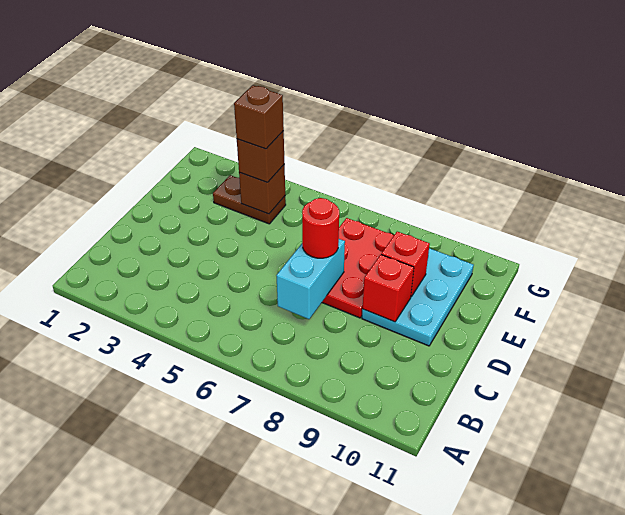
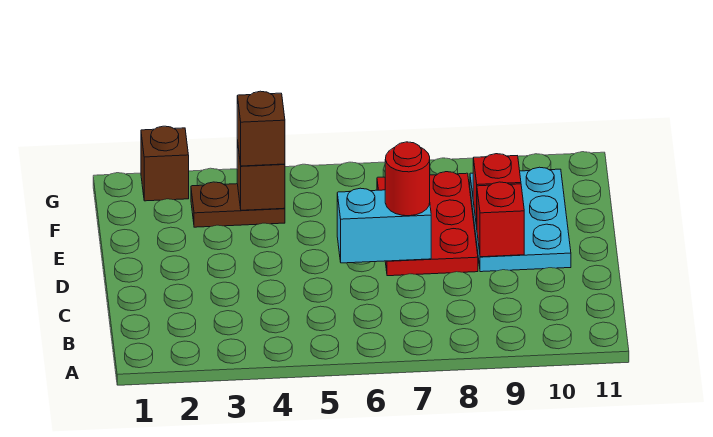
cyan 1x2 brick [276,239,345,319] -> cyan 1x2 brick turned to [337,188,431,263]
brown 1x1 brick [234,85,284,149] -> brown 1x1 brick moved to [141,126,189,201]

